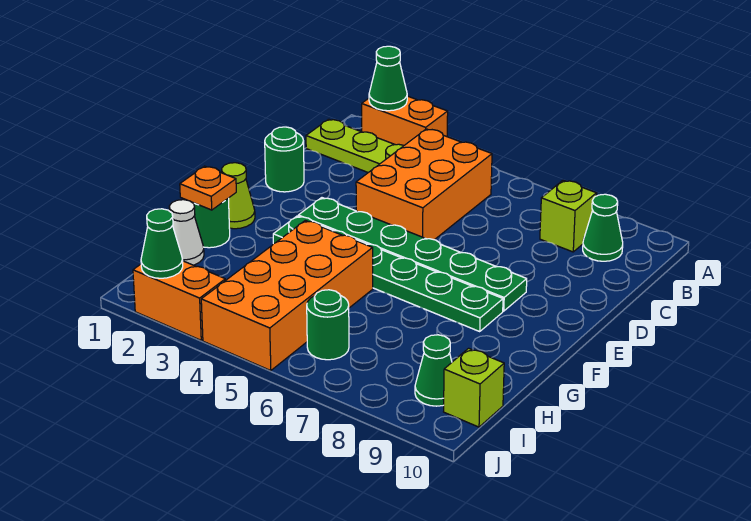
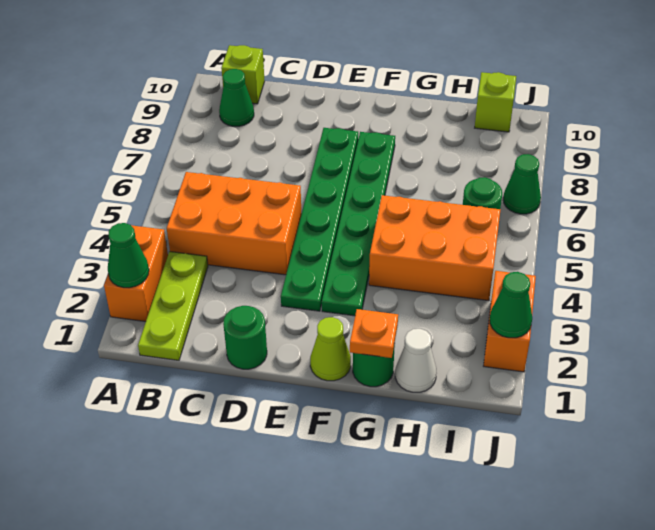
lime 1x1 brick [540,180,597,252] -> lime 1x1 brick moved to [221,45,265,104]
orange 2x4 brick [201,220,373,371] -> orange 2x3 brick [369,195,501,301]
green 1x1 cone [415,335,452,406] -> green 1x1 cone moved to [503,154,541,214]

